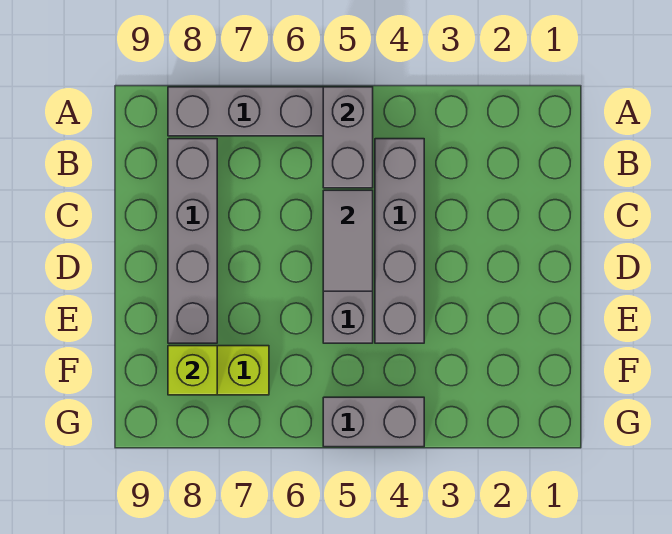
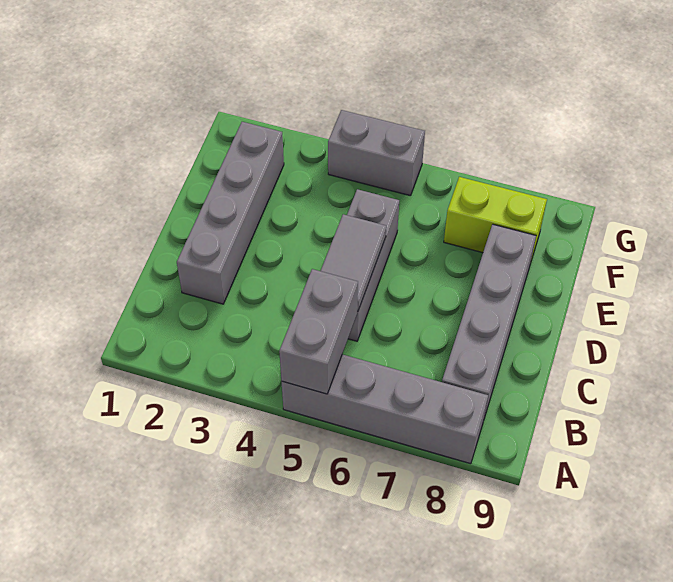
grey 1x4 brick [375,139,424,343] -> grey 1x4 brick moved to [177,122,284,304]
lime 1x1 brick [168,346,217,395] -> none

